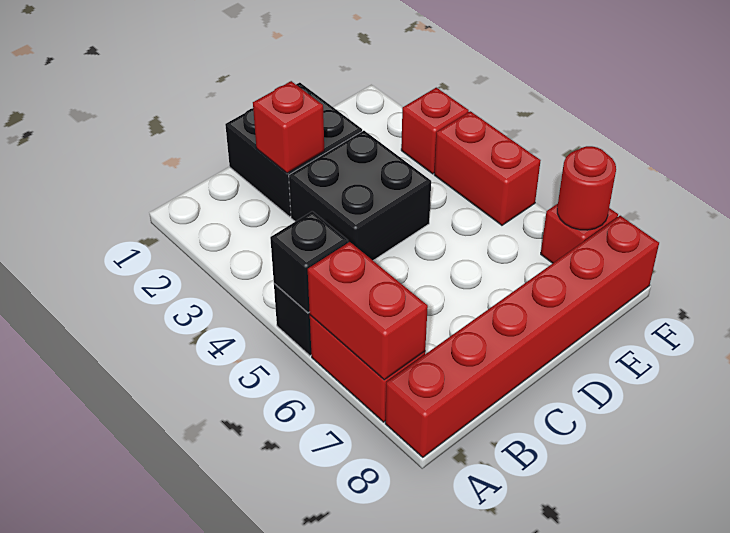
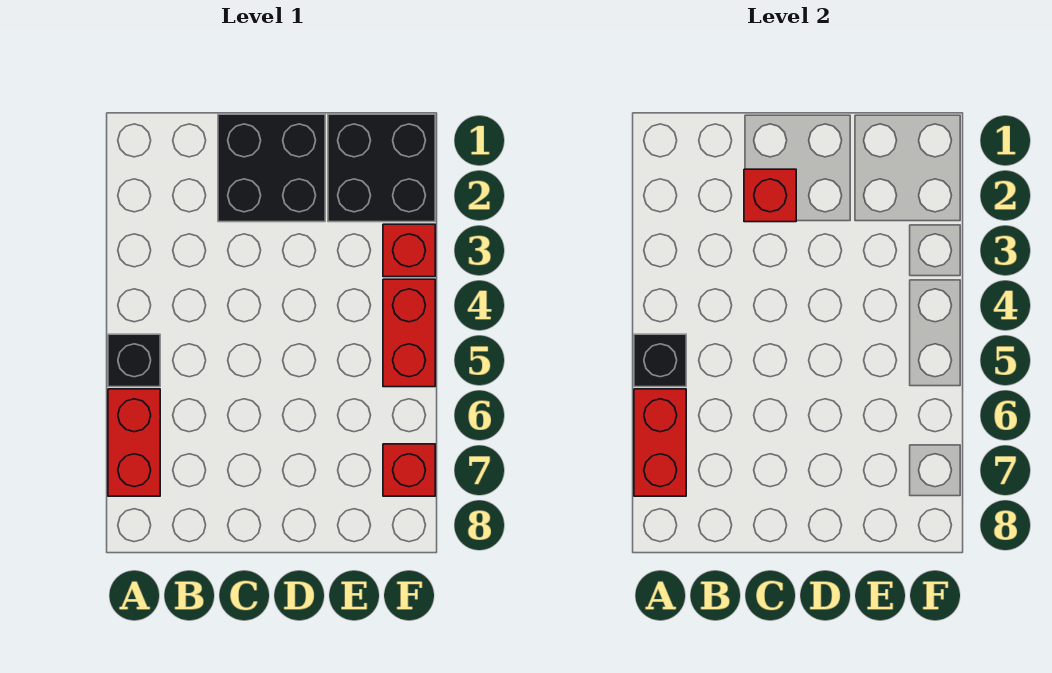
red 1x6 brick [385,216,659,457] -> none
black 2x2 brick [289,131,431,260] -> black 2x2 brick moved to [328,114,435,222]
red 1x1 round brick [557,146,616,230] -> none

